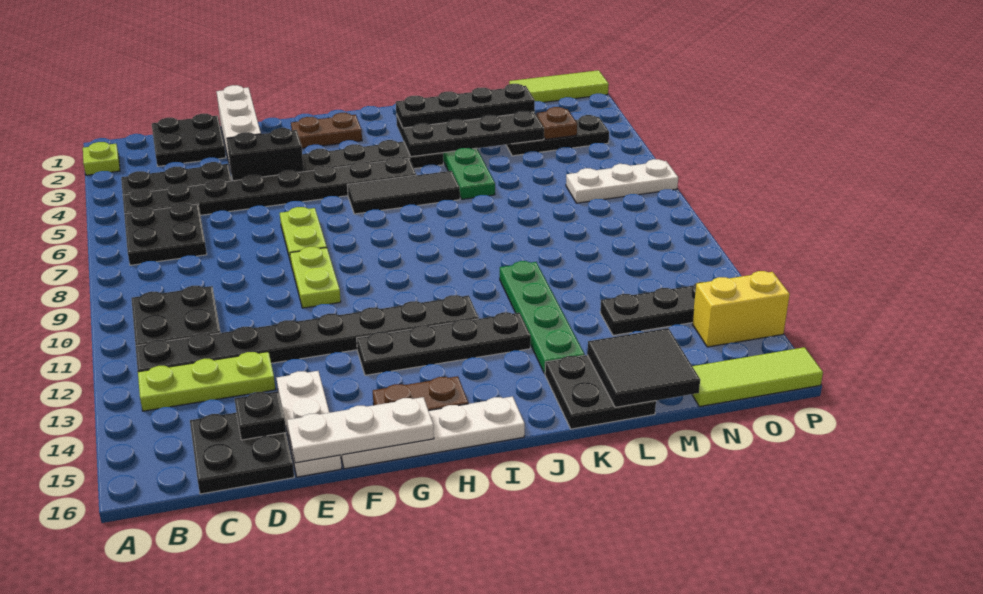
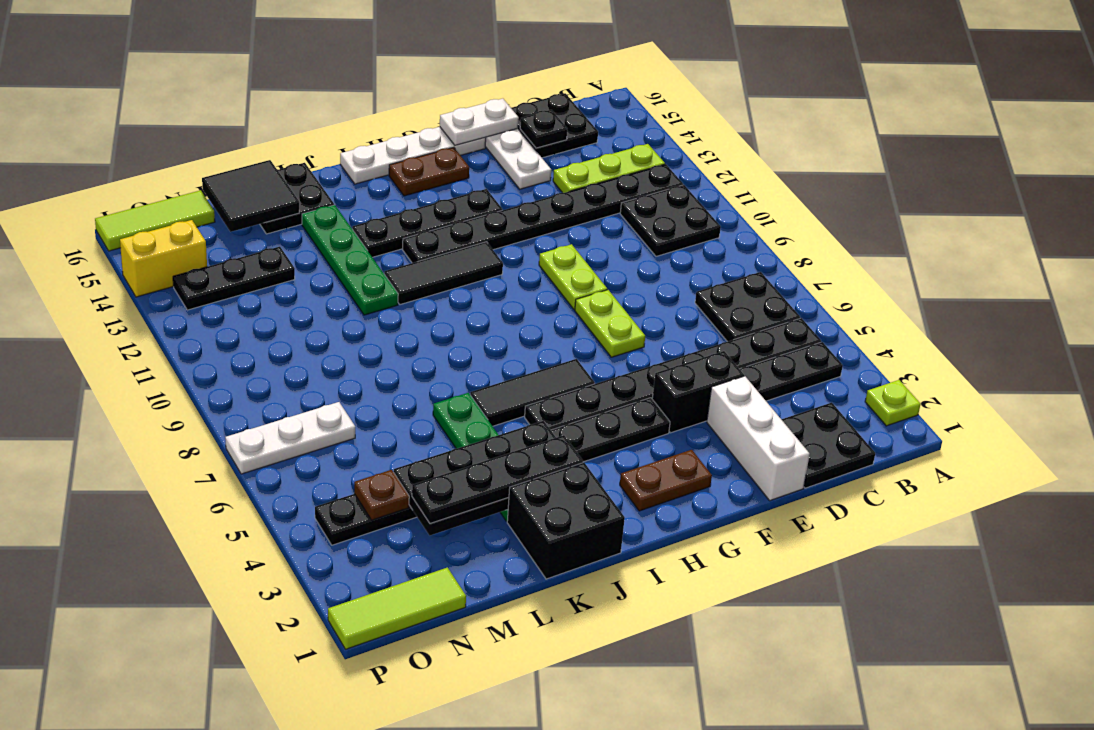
white 1x3 plate [287,397,434,463] -> white 1x2 plate [440,99,519,145]
none -> black 1x3 tile [384,242,503,305]
none -> black 2x2 brick [507,463,625,579]

